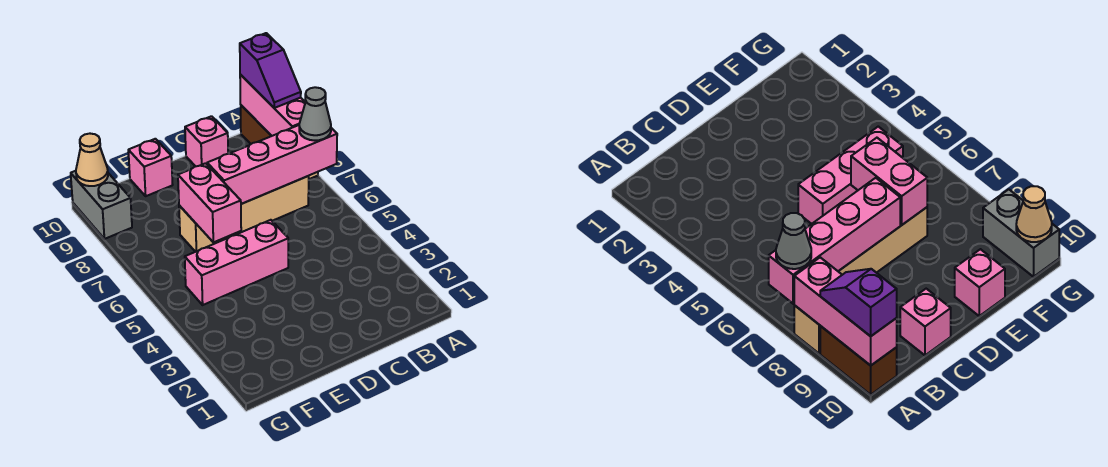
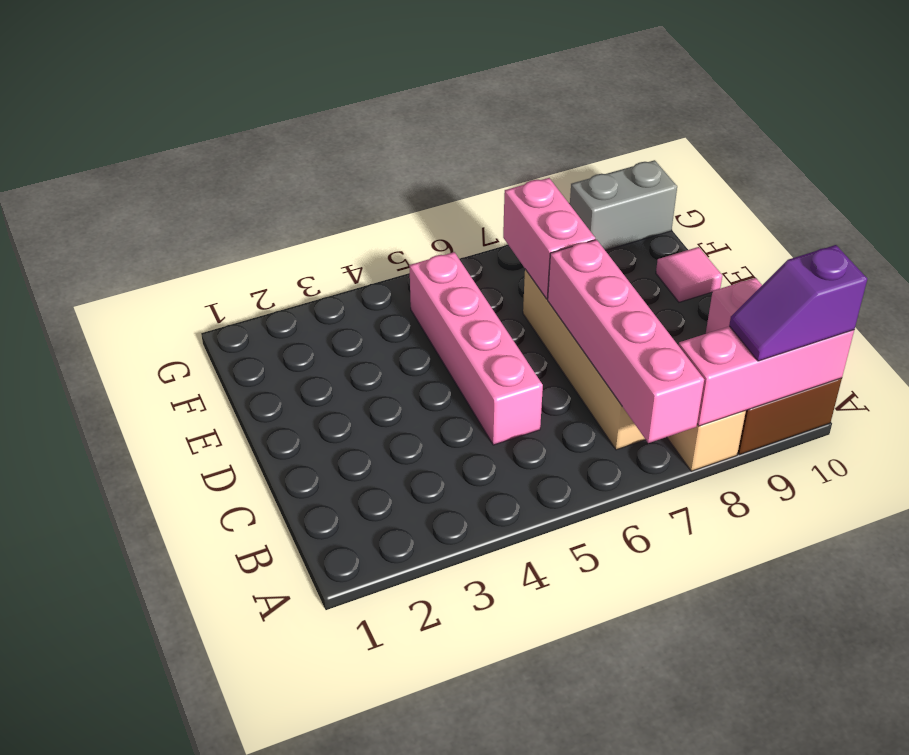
grey 1x1 cone [299,87,331,141] -> none
pink 1x3 brick [185,220,288,305] -> pink 1x4 brick [409,252,543,445]
pink 1x2 brick [178,163,241,242] -> pink 1x2 brick turned to [503,178,595,299]
pink 1x1 brick [128,139,173,196] -> pink 1x1 tile [656,247,722,302]
tan 1x1 cone [76,134,108,186] -> none

